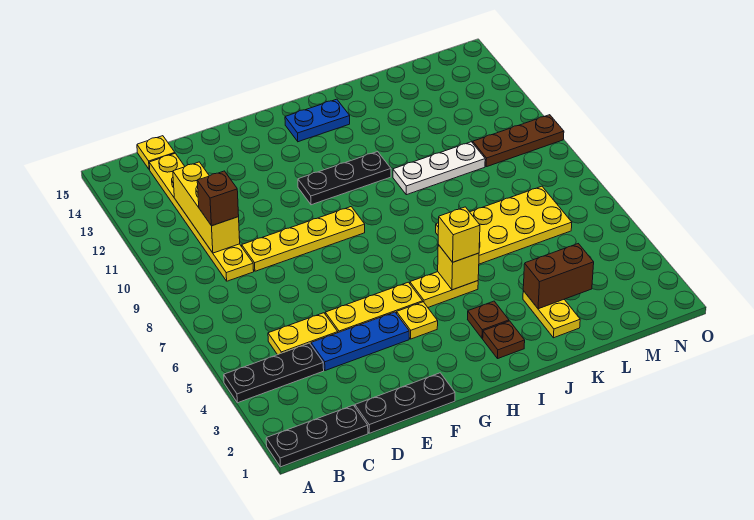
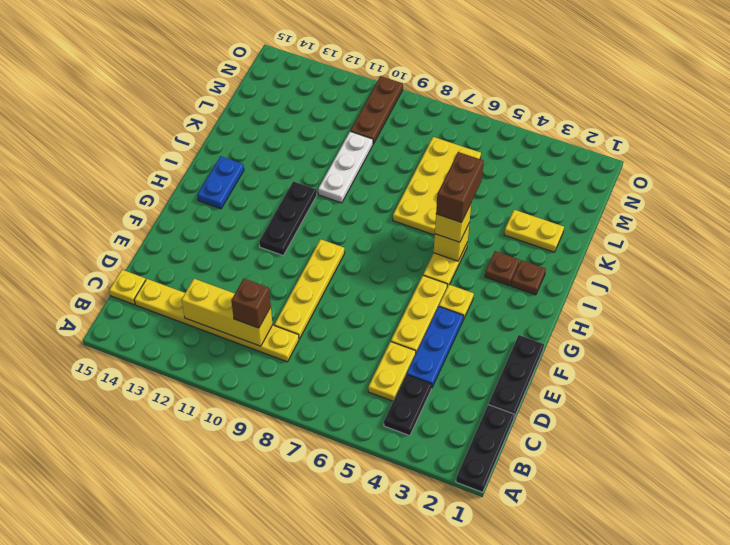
black 1x3 plate [224,343,324,403] -> black 1x2 plate [384,374,432,436]
brown 1x2 brick [523,244,594,309] -> brown 1x2 brick moved to [436,152,484,223]

